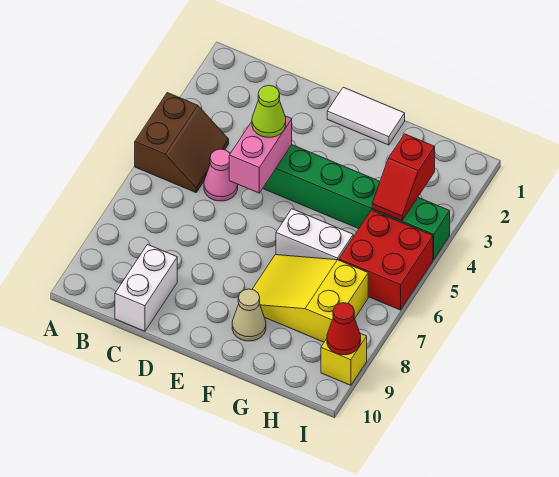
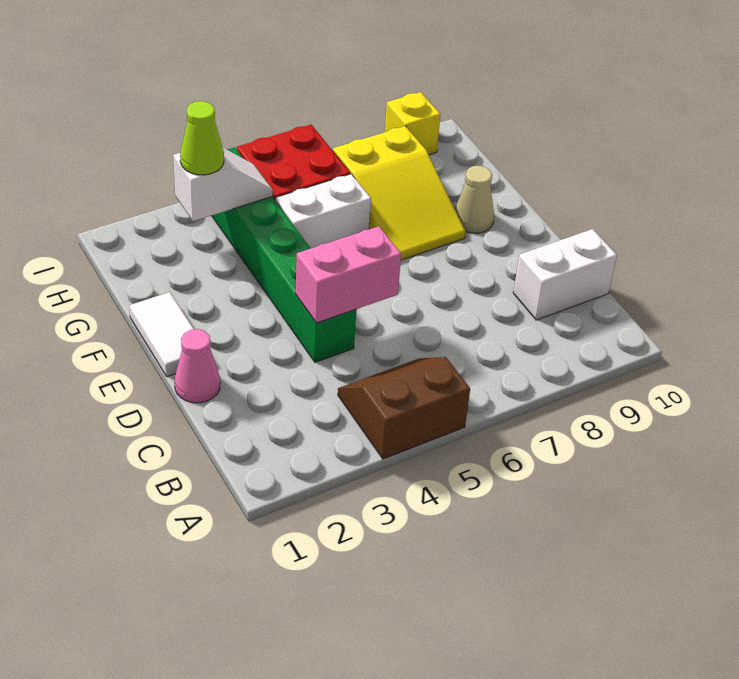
pink 1x1 cone [204,149,238,201] -> pink 1x1 cone moved to [175,329,220,403]
lime 1x1 cone [252,85,286,137] -> lime 1x1 cone moved to [180,101,224,175]
white 1x2 brick [276,209,353,260] -> white 1x2 brick turned to [275,174,371,248]
red 1x2 slope [372,134,435,221] -> white 1x2 slope [173,148,272,221]
red 1x1 cone [327,303,361,355] -> none

